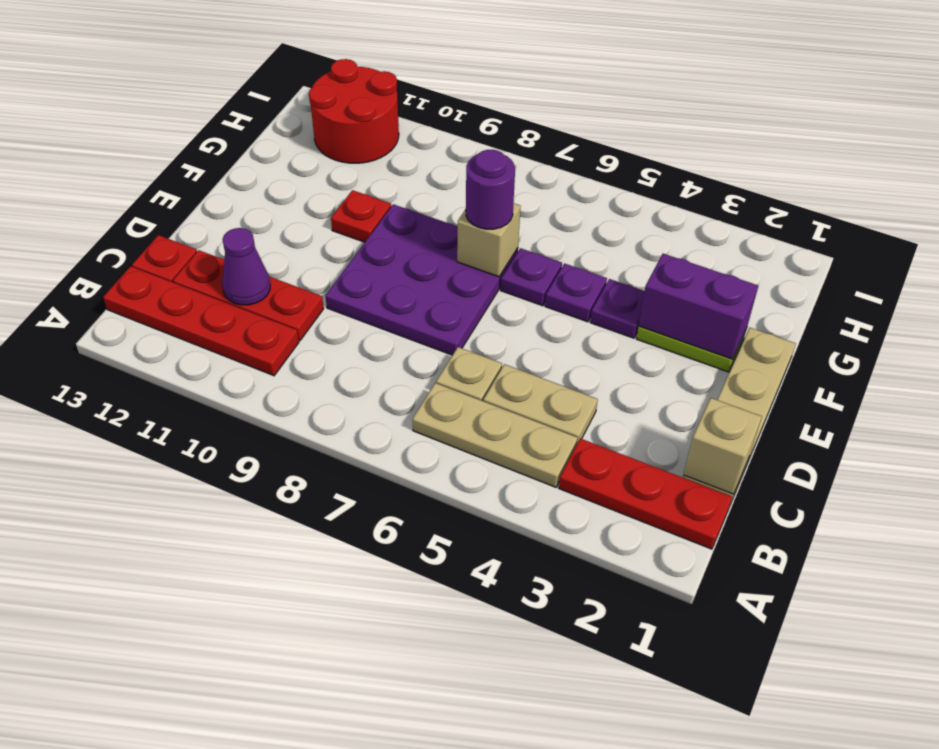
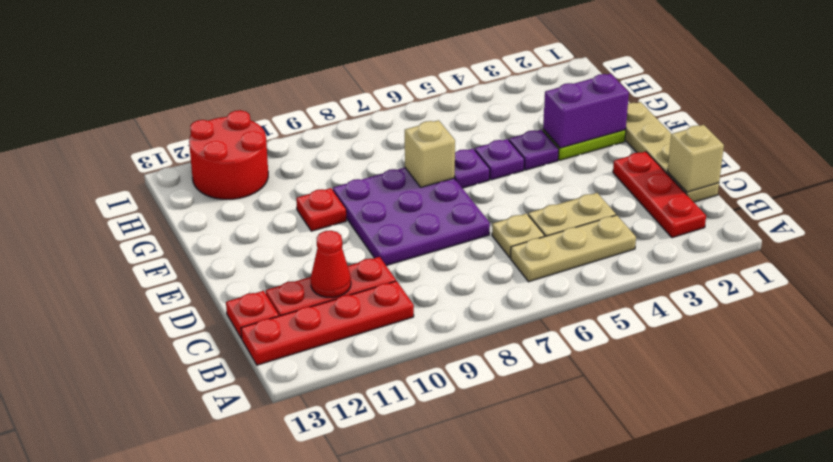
red 1x3 plate [559,438,732,549] -> red 1x3 plate turned to [613,152,706,238]
purple 1x1 cone [222,228,270,305] -> red 1x1 cone [311,231,351,298]
purple 1x1 round brick [466,150,515,229] -> none

